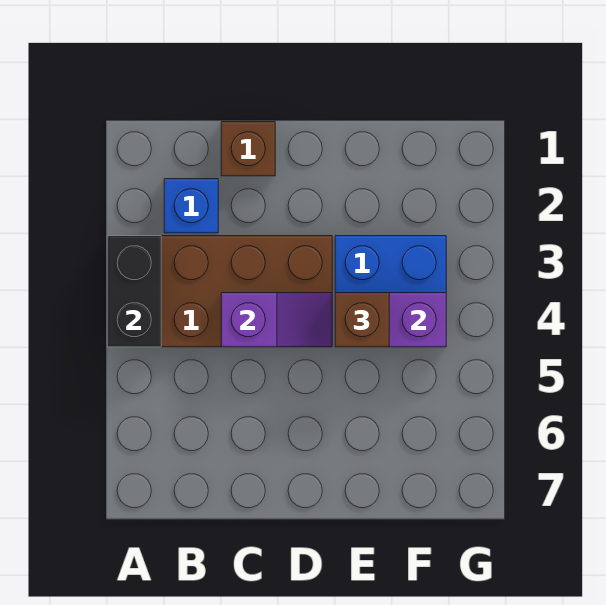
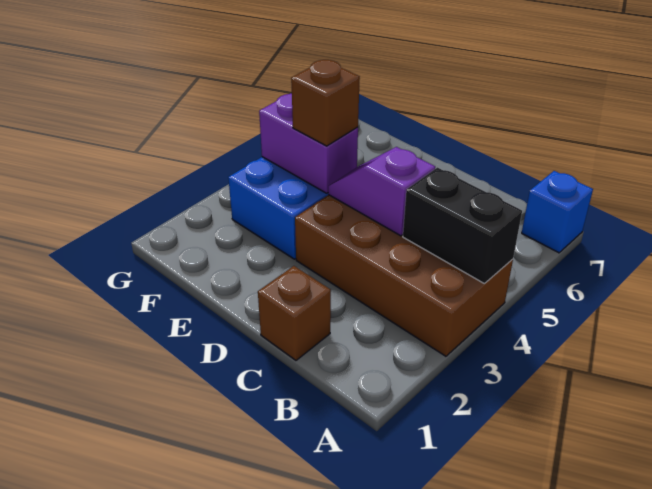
black 1x2 brick [107,236,161,347] -> black 1x2 brick turned to [403,167,522,283]
blue 1x1 brick [164,179,218,233] -> blue 1x1 brick moved to [522,171,593,253]

